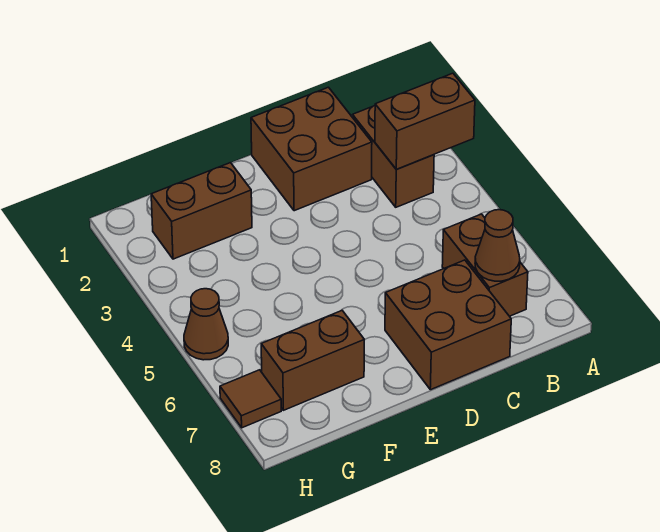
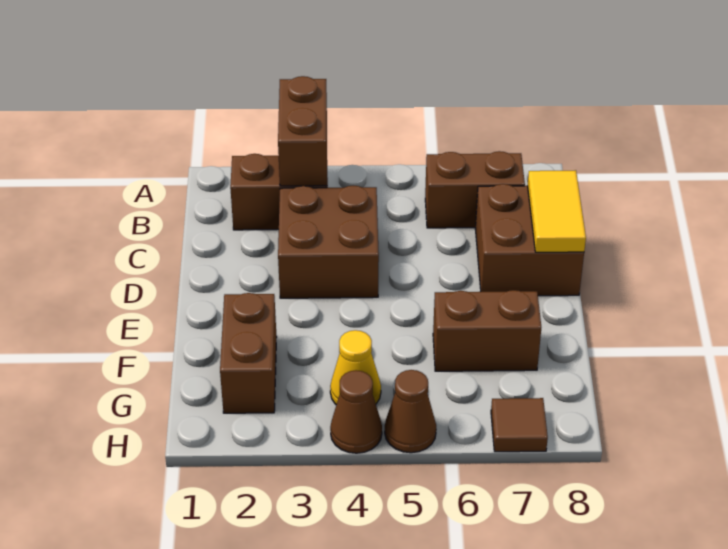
brown 1x1 cone [475,210,520,281] -> brown 1x1 cone moved to [330,370,382,453]
brown 2x2 brick [251,87,372,211] -> brown 2x2 brick moved to [278,186,379,298]
none -> yellow 1x2 tile [528,170,586,252]
brown 1x2 brick [261,311,364,410] -> brown 1x2 brick turned to [433,290,541,371]
none -> yellow 1x1 cone [330,330,381,405]

